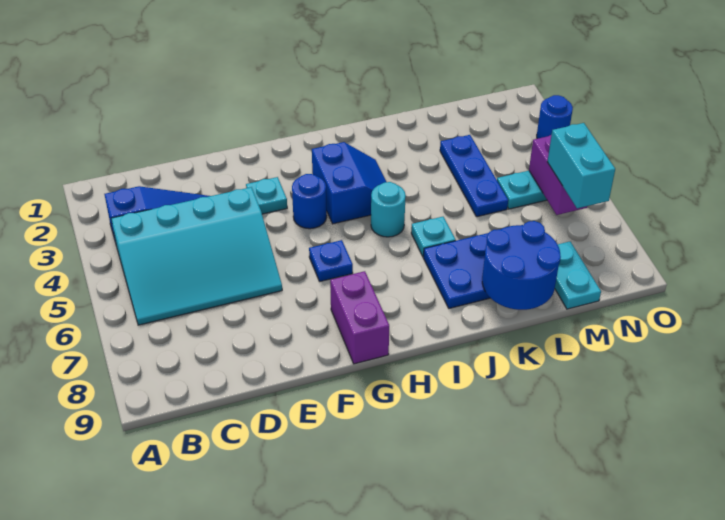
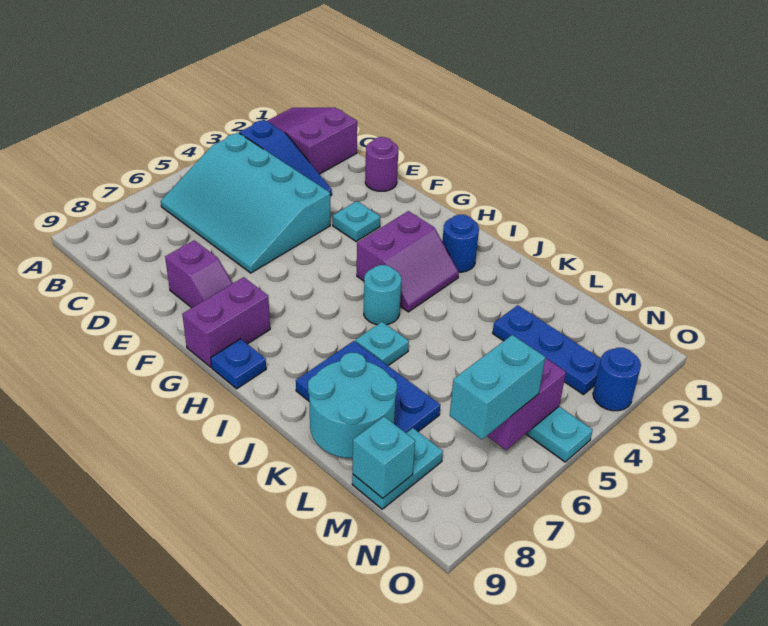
none -> purple 2x3 slope [267,107,357,174]
none -> purple 1x1 round brick [365,137,398,191]
none -> purple 1x2 slope [165,240,232,308]
blue 1x1 round brick [292,174,327,229] -> blue 1x1 round brick moved to [442,215,479,272]
blue 1x1 plate [309,240,353,281] -> blue 1x1 plate moved to [211,339,266,389]
blue 2x2 slope [312,142,386,224] -> purple 2x2 slope [357,211,459,312]
blue 2x2 round brick [482,221,561,310] -> cyan 2x2 round brick [308,353,397,458]
blue 1x3 plate [440,135,508,217] -> blue 1x3 plate turned to [493,305,601,395]
none -> cyan 1x1 brick [353,417,415,498]

